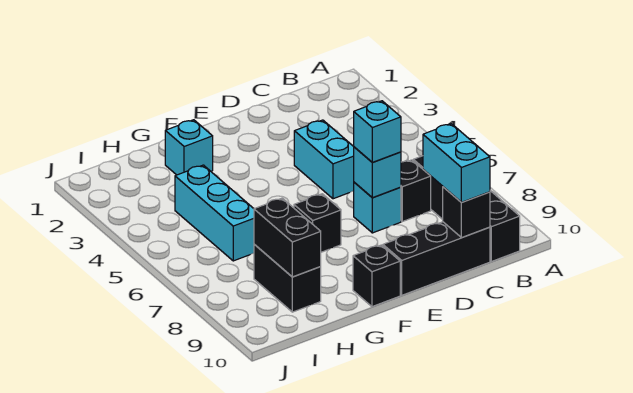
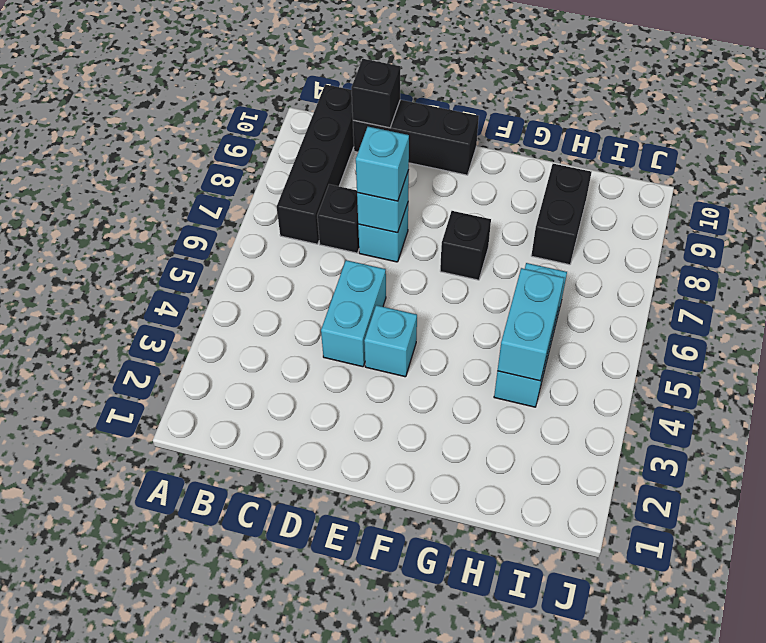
cyan 1x2 brick [423,124,490,202] -> cyan 1x2 brick moved to [498,268,564,381]
black 1x1 brick [353,245,400,307] -> none
cyan 1x1 brick [165,120,213,175] -> cyan 1x1 brick moved to [364,305,417,377]
black 1x2 brick [254,198,321,277] -> none

